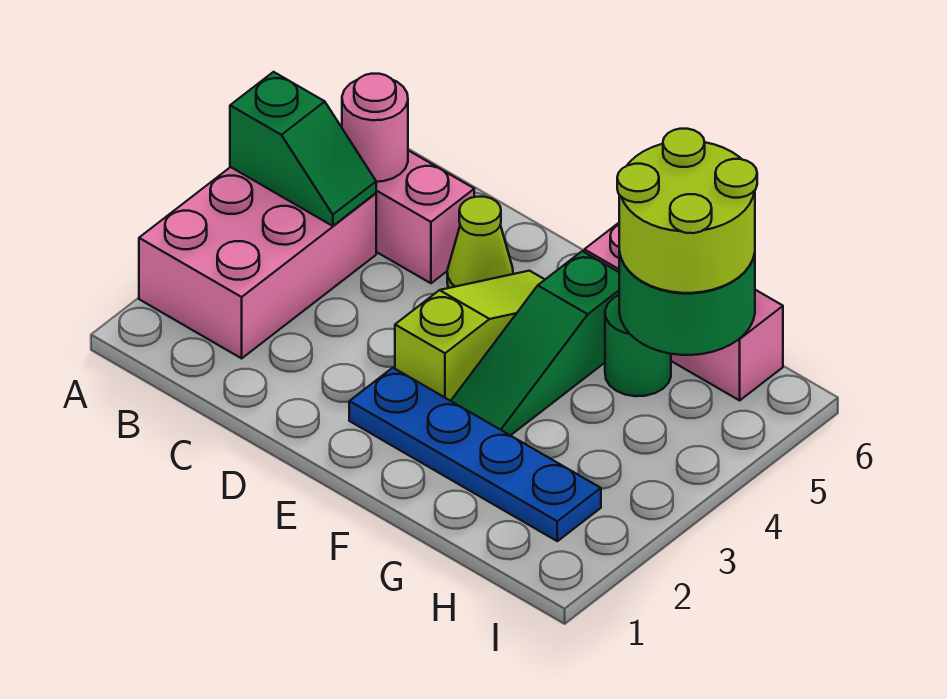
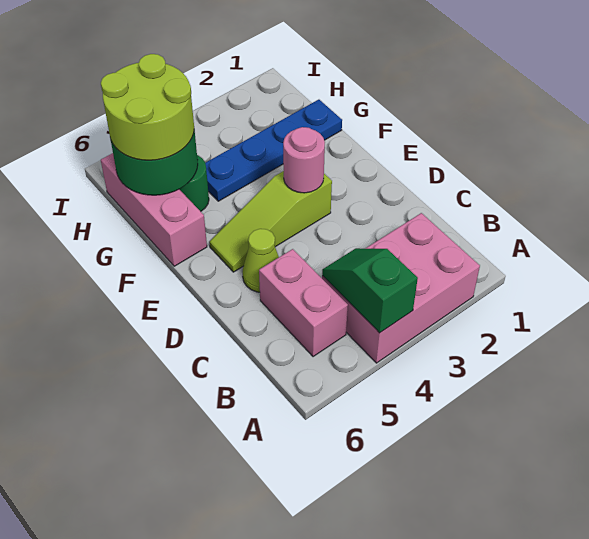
pink 1x1 round brick [342,74,408,182] -> pink 1x1 round brick moved to [283,127,325,193]
blue 1x4 plate [349,368,601,541] -> blue 1x4 plate turned to [205,100,342,201]
green 1x3 slope [451,251,619,436] -> none

